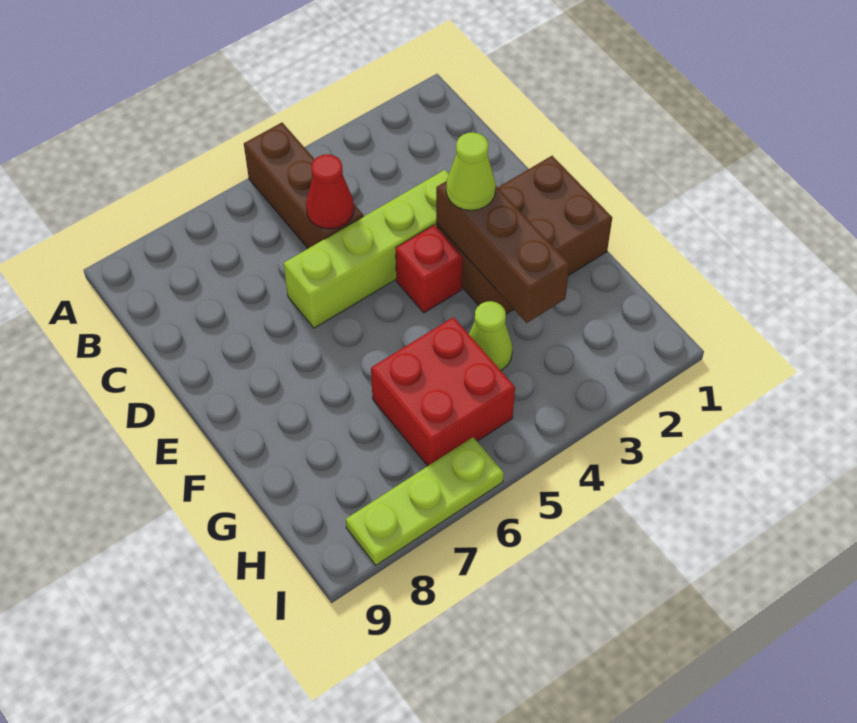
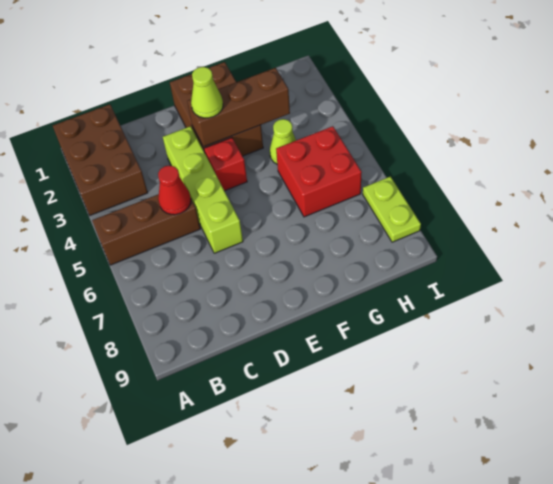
none -> brown 2x3 brick [53,104,148,215]
lime 1x3 plate [346,437,504,565] -> lime 1x2 plate [363,177,421,242]

